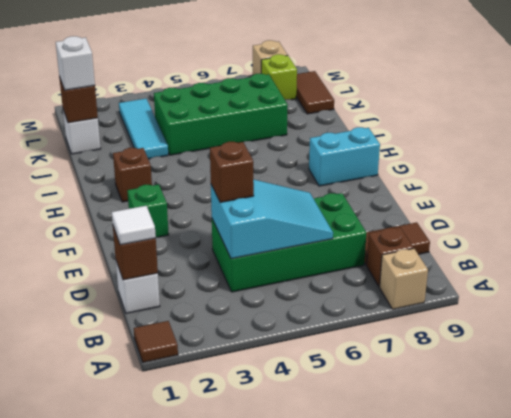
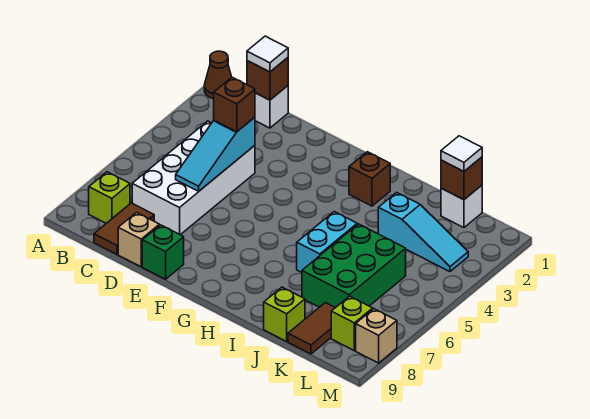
brown 1x1 tile [134,321,178,362] -> brown 1x1 cone [204,51,232,99]
tan 1x1 brick [380,248,428,309] -> tan 1x1 brick moved to [118,213,159,267]
brown 1x1 brick [367,227,414,287] -> lime 1x1 brick [89,172,130,223]
green 2x4 brick [212,193,366,292] -> white 2x4 brick [132,121,255,235]
cyan 2x3 slope [211,179,333,259] -> cyan 1x3 slope [176,117,255,191]
green 1x1 brick [127,185,169,237] -> green 1x1 brick moved to [142,225,184,279]
cyan 1x2 brick [309,127,380,186] -> cyan 1x2 brick moved to [297,212,357,272]
cyan 1x3 tile [119,99,168,159] -> cyan 1x3 slope [378,192,468,272]
green 2x4 brick [154,74,288,155] -> green 2x3 brick [302,224,406,308]
none -> lime 1x1 brick [264,287,305,341]
white 1x1 brick [56,36,95,90] -> white 1x1 tile [441,136,482,172]
brown 1x2 tile [296,71,334,114] -> brown 1x2 tile turned to [288,303,335,354]

